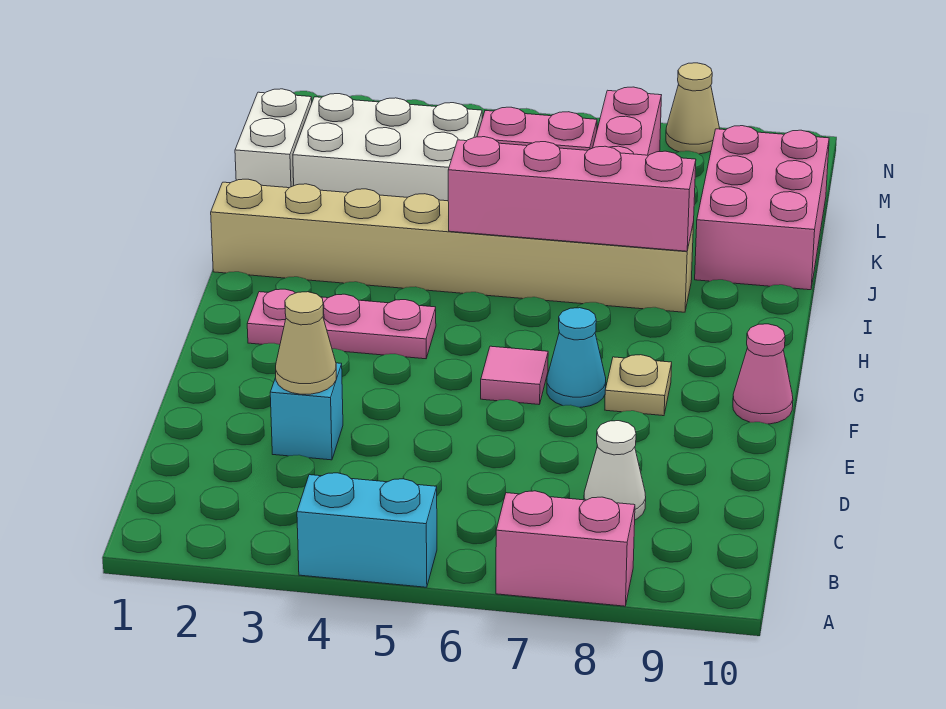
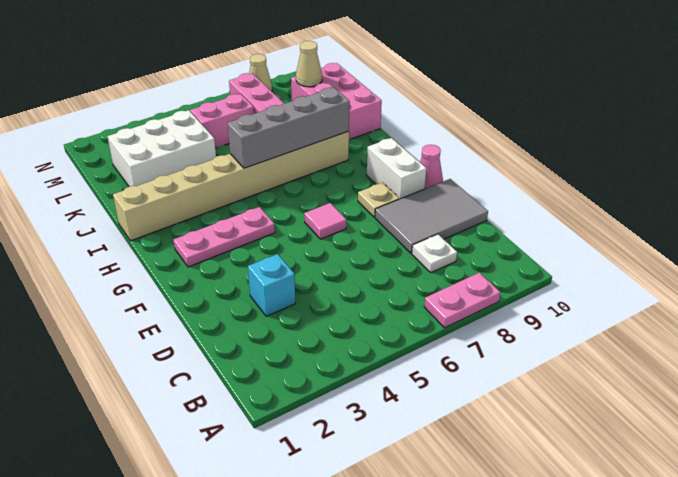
cyan 1x2 brick [297,473,437,587] -> none
pink 1x2 brick [496,491,635,606] -> pink 1x2 plate [424,273,501,328]
white 1x1 cone [584,421,646,520] -> white 1x1 plate [412,234,457,272]
tan 1x1 cone [276,292,336,394] -> tan 1x1 cone moved to [296,41,322,87]
none -> grey 2x3 tile [375,179,488,253]
cyan 1x1 cone [547,308,606,407] -> none
pink 1x4 brick [448,137,696,251] -> grey 1x4 brick [227,88,350,168]
white 1x2 brick [235,89,312,188] -> white 1x2 brick moved to [367,138,426,199]

